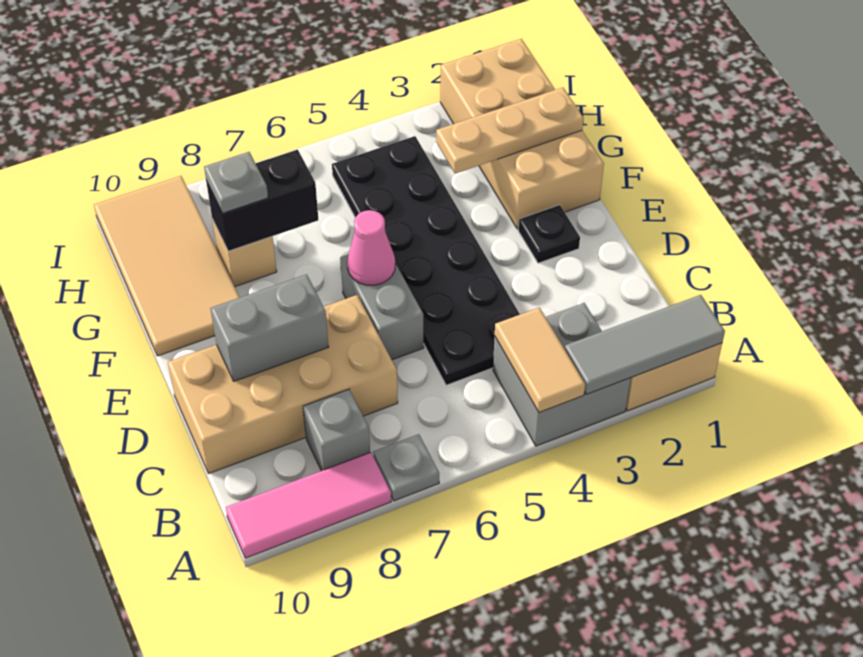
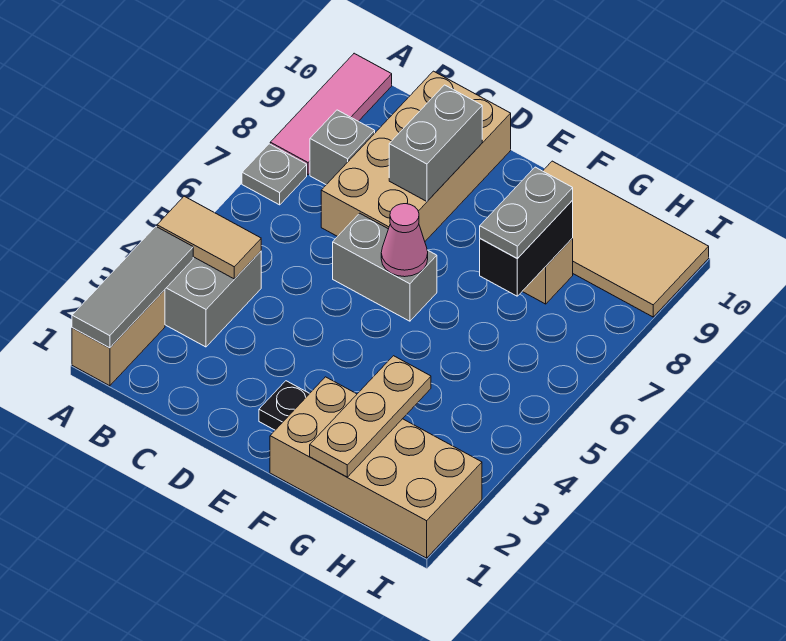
black 2x6 plate [332,136,520,385] -> none
grey 1x1 plate [204,152,268,213] -> grey 1x2 plate [480,167,573,259]

